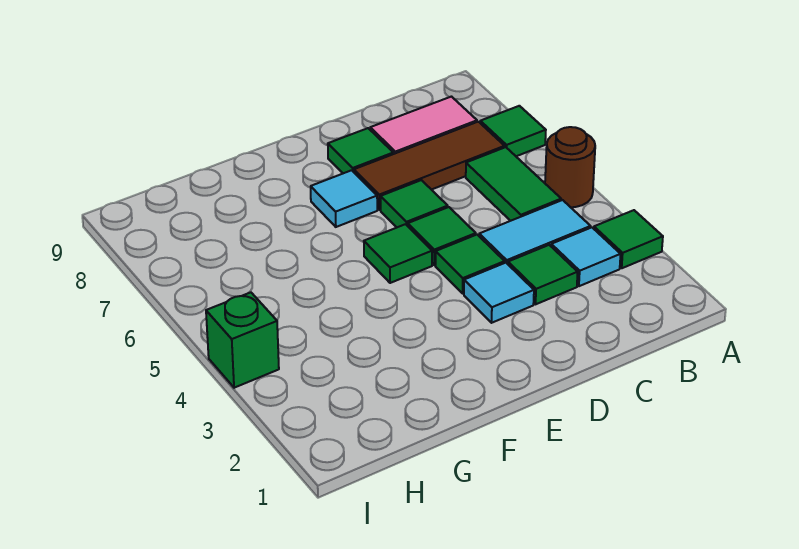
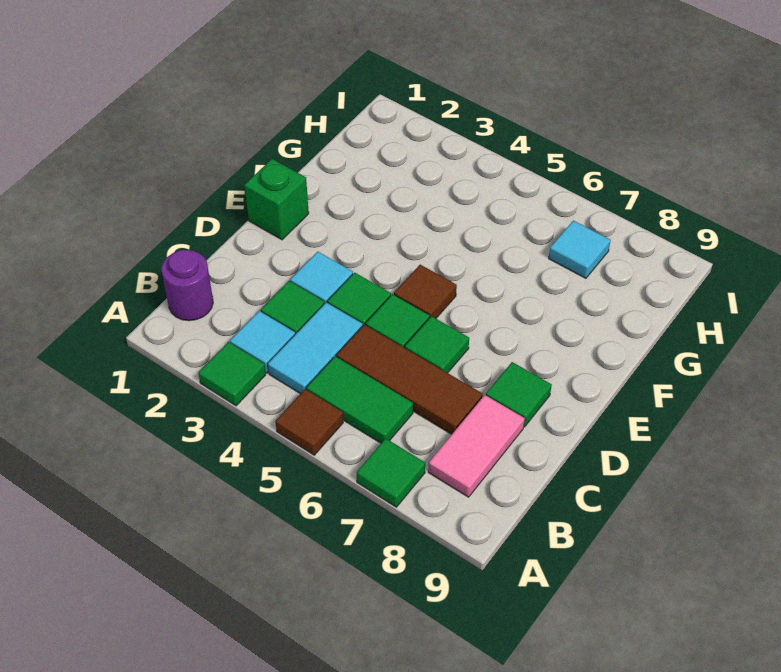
brown 1x1 round brick [545,127,595,207] -> brown 1x1 tile [275,389,343,455]
none -> purple 1x1 round brick [162,250,213,321]
brown 1x3 tile [354,122,505,210] -> brown 1x3 tile turned to [337,325,483,434]
green 1x1 tile [364,224,432,283] -> brown 1x1 tile [394,265,457,318]
cyan 1x1 tile [311,170,377,227] -> cyan 1x1 tile moved to [549,220,611,278]
green 1x1 brick [206,292,279,388] -> green 1x1 brick moved to [245,159,309,240]

